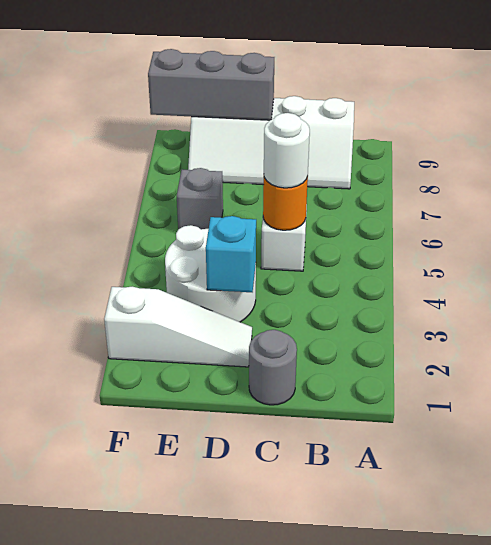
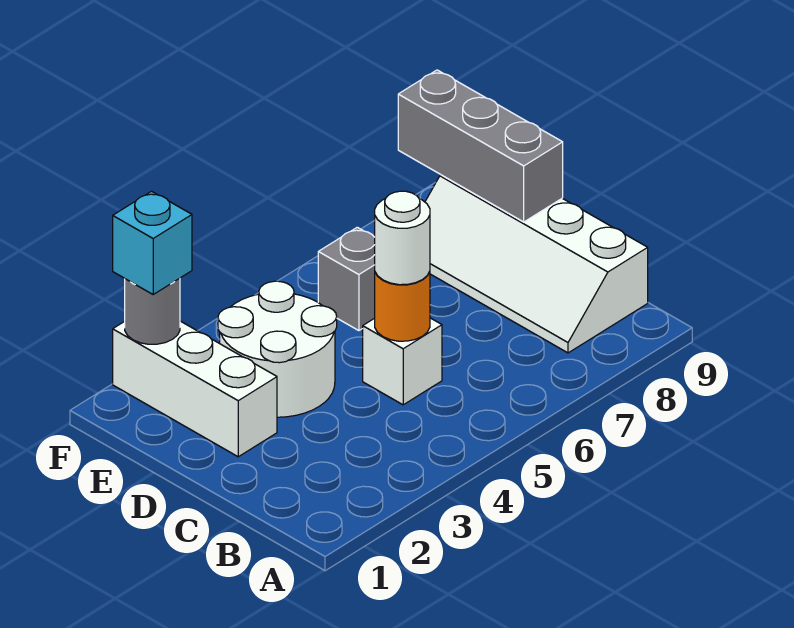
grey 1x1 round brick [249,330,297,405] -> grey 1x1 round brick moved to [125,278,180,344]
white 1x3 slope [104,287,252,367] -> white 1x3 brick [113,321,277,457]
cyan 1x1 brick [206,216,256,292] -> cyan 1x1 brick moved to [113,191,192,294]

